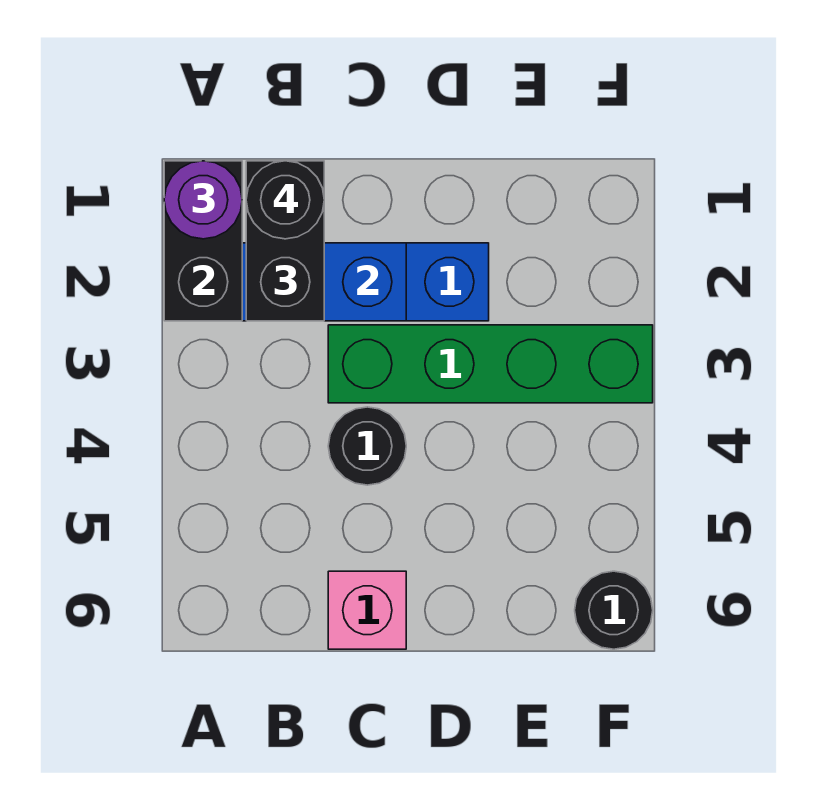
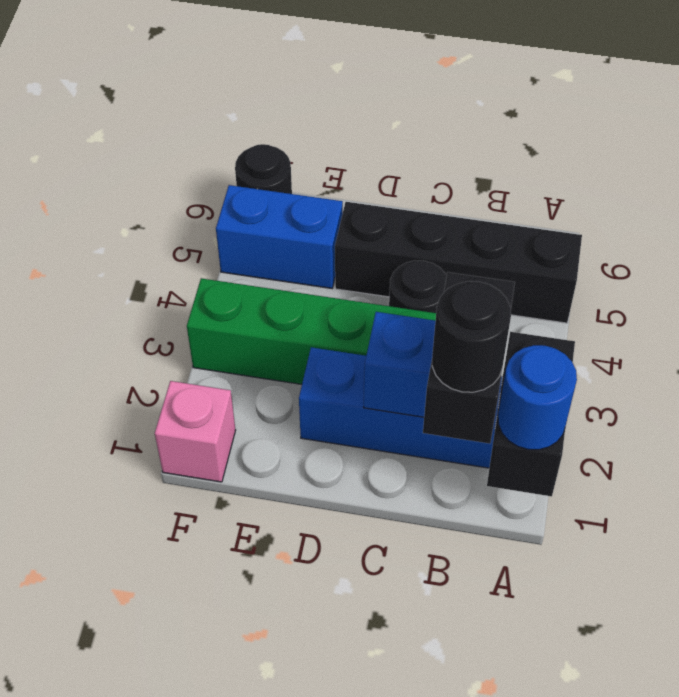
purple 1x1 round brick [164,161,242,239] -> blue 1x1 round brick [498,345,577,450]
none -> black 1x4 brick [335,202,582,323]
pink 1x1 brick [328,571,406,649] -> pink 1x1 brick moved to [155,381,236,482]
none -> blue 1x2 brick [216,185,343,288]

